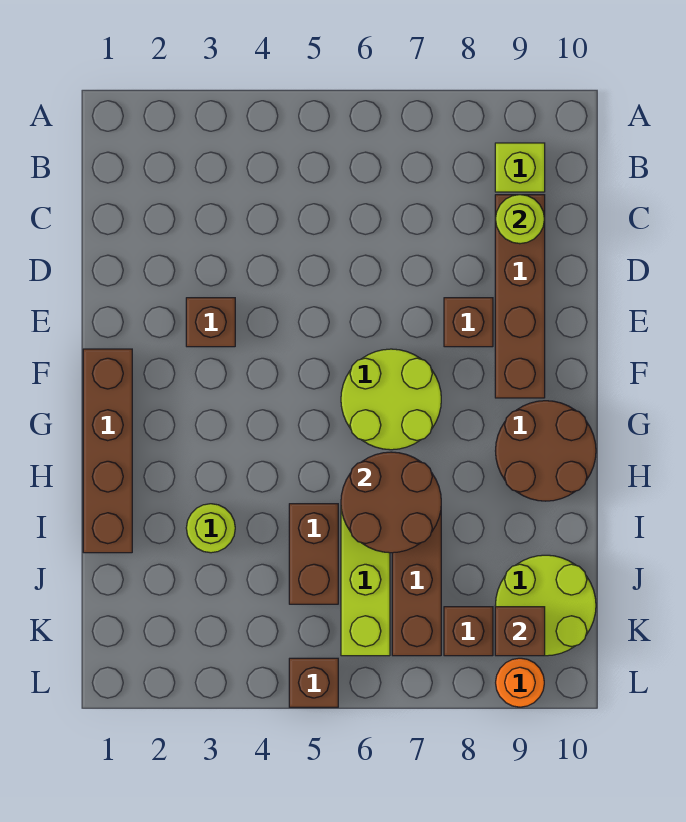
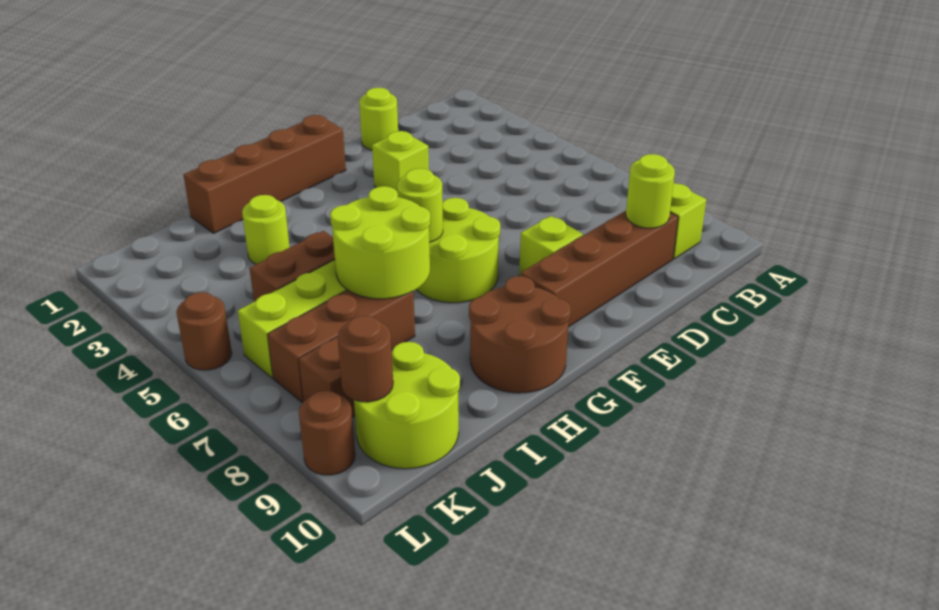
none -> lime 1x1 round brick [359,88,398,150]
brown 1x1 brick [186,298,235,347] -> lime 1x1 brick [372,131,429,191]
brown 1x1 brick [444,298,493,347] -> lime 1x1 brick [519,216,583,276]
none -> lime 1x1 round brick [397,168,443,243]
brown 2x2 round brick [341,452,441,553] -> lime 2x2 round brick [330,186,431,299]
brown 1x1 brick [495,607,545,656] -> brown 1x1 round brick [338,316,393,402]
brown 1x1 brick [289,658,338,707] -> brown 1x1 round brick [176,292,232,370]
orange 1x1 round brick [496,658,544,707] -> brown 1x1 round brick [299,391,355,475]

